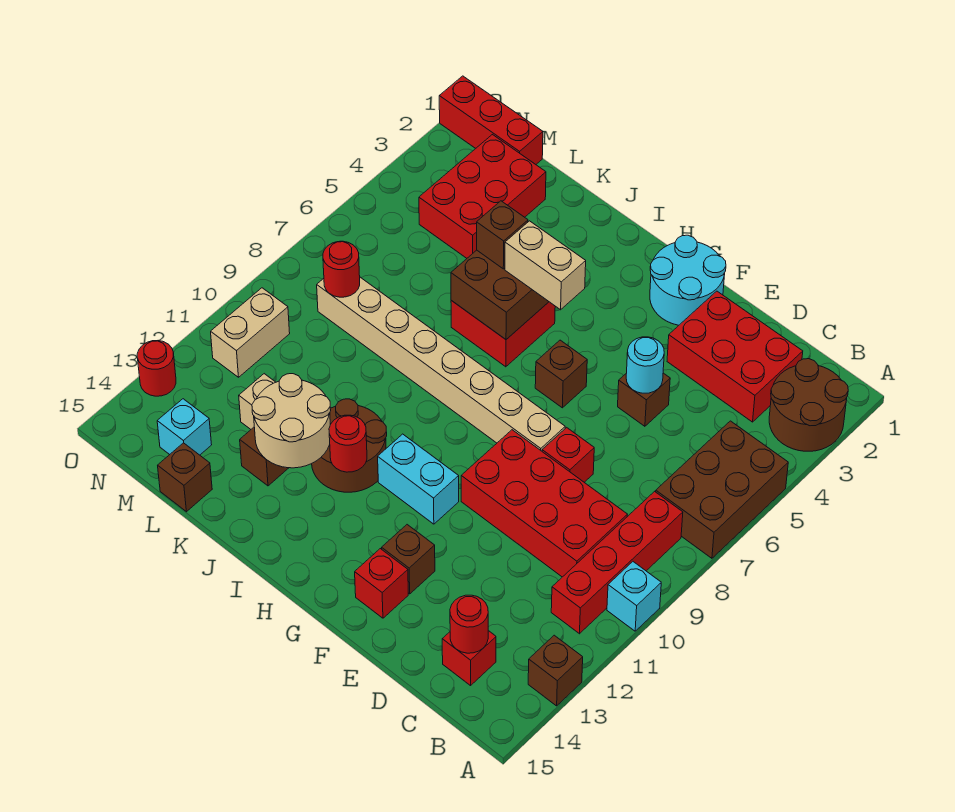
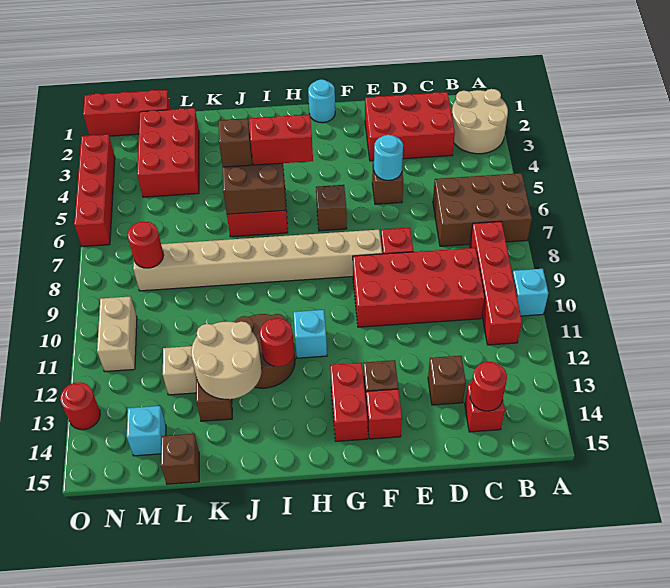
brown 2x2 round brick [769,359,848,451] -> tan 2x2 round brick [452,89,508,154]
brown 2x3 brick [656,421,788,558] -> brown 2x3 brick turned to [433,173,532,246]
brown 1x1 brick [528,635,583,706] -> brown 1x1 brick moved to [428,356,466,405]
cyan 2x2 round brick [650,235,726,325] -> cyan 1x1 round brick [308,80,335,123]
cyan 1x2 brick [378,434,459,524] -> cyan 1x1 brick [293,310,327,358]
none -> red 1x2 brick [330,363,368,441]
tan 1x2 brick [505,221,586,310] -> red 1x2 brick [250,115,313,165]
none -> red 1x4 brick [74,134,115,247]

